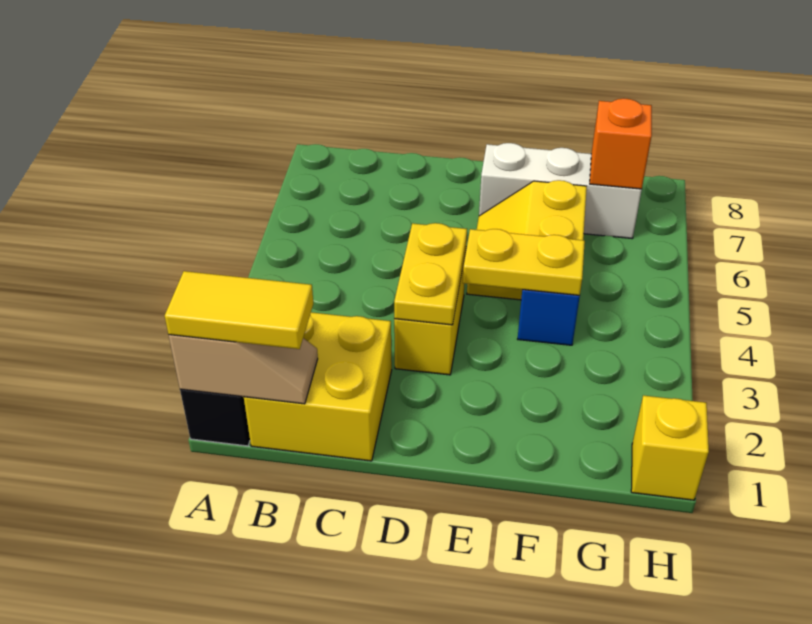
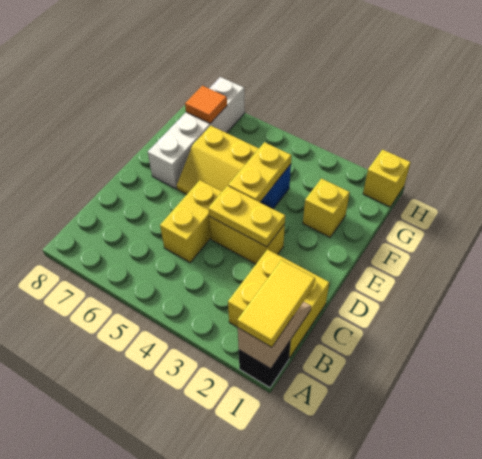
none -> yellow 1x2 brick [160,180,222,262]
white 1x3 brick [479,143,642,238] -> white 1x4 brick [148,77,245,189]
none -> yellow 1x1 brick [303,178,350,237]
orange 1x1 brick [590,98,652,189] -> orange 1x1 tile [185,86,227,123]

